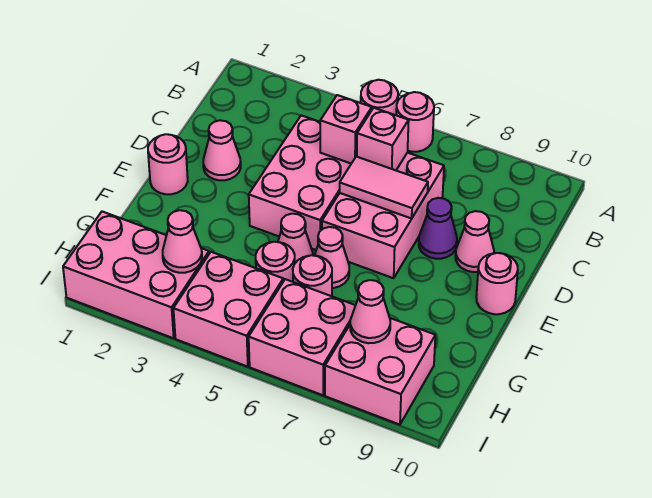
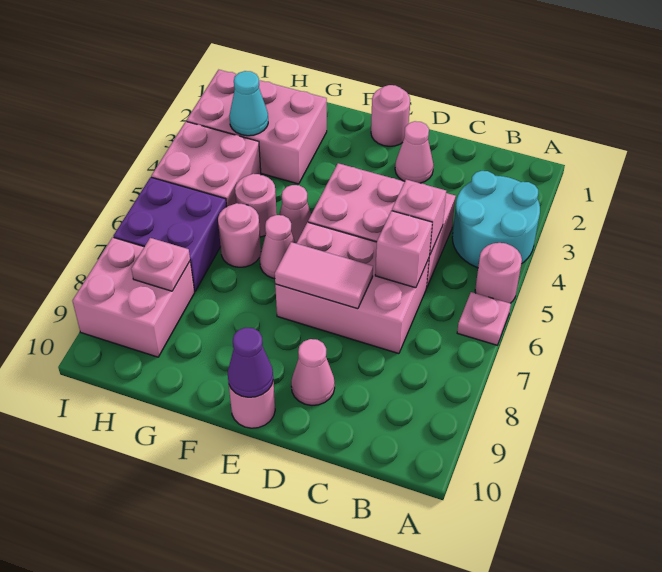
none -> cyan 2x2 round brick [452,171,540,268]
pink 1x1 round brick [396,92,434,152] -> pink 1x1 plate [457,292,511,345]
pink 1x2 tile [340,157,428,218] -> pink 1x2 tile turned to [275,242,373,309]
purple 1x1 cone [419,198,457,259] -> purple 1x1 cone moved to [228,327,273,397]
pink 2x3 brick [63,212,209,338] -> pink 2x3 brick turned to [186,70,327,184]
pink 1x1 cone [163,210,202,273] -> cyan 1x1 cone [229,71,268,136]
pink 2x2 brick [249,279,355,395] -> purple 2x2 brick [113,177,227,291]
pink 1x1 cone [350,280,390,343] -> pink 1x1 plate [131,238,190,291]

